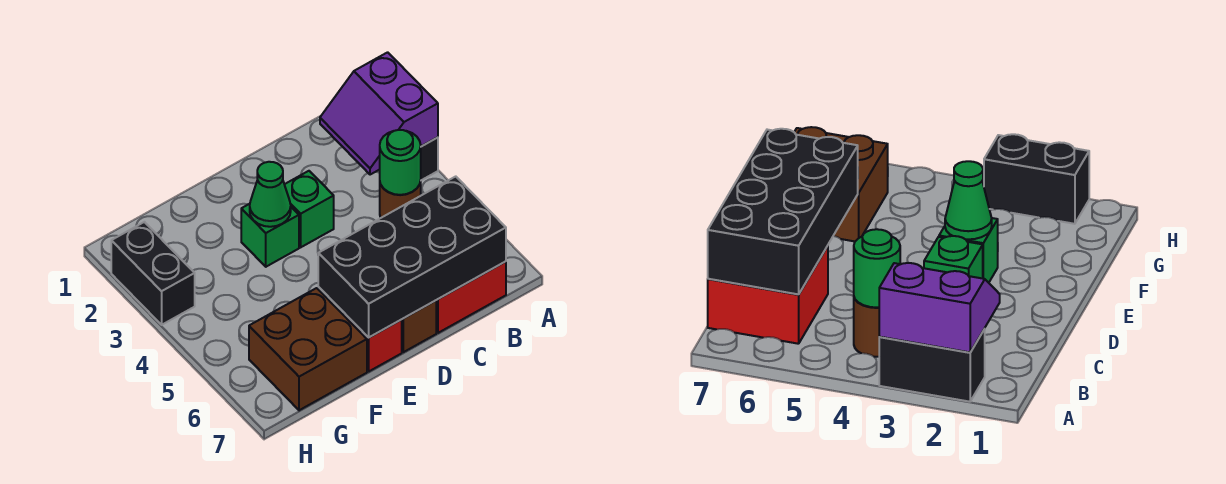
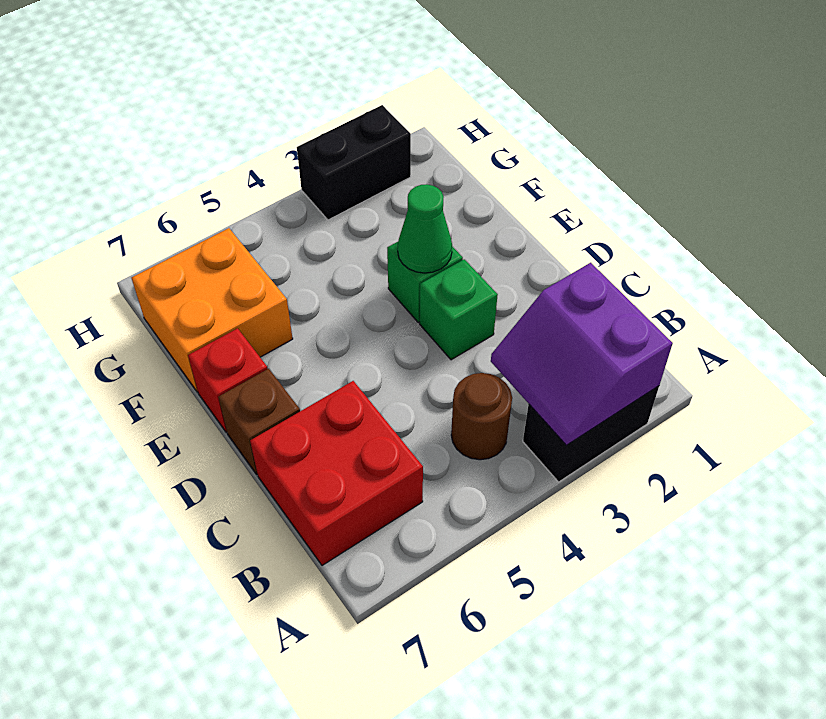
purple 2x2 slope [320,52,438,175] -> purple 2x2 slope turned to [491,263,673,445]
green 1x1 round brick [380,130,421,195] -> none
black 2x4 brick [318,176,506,338] -> none
brown 2x2 brick [249,288,367,410] -> orange 2x2 brick [132,228,293,392]

